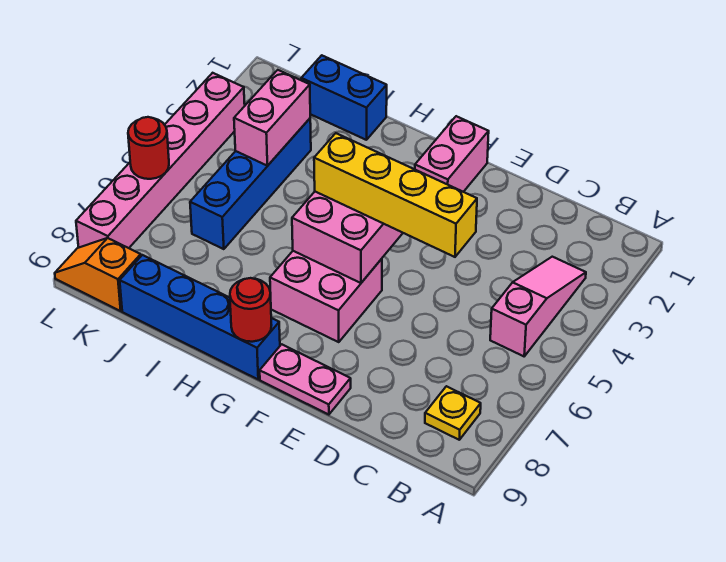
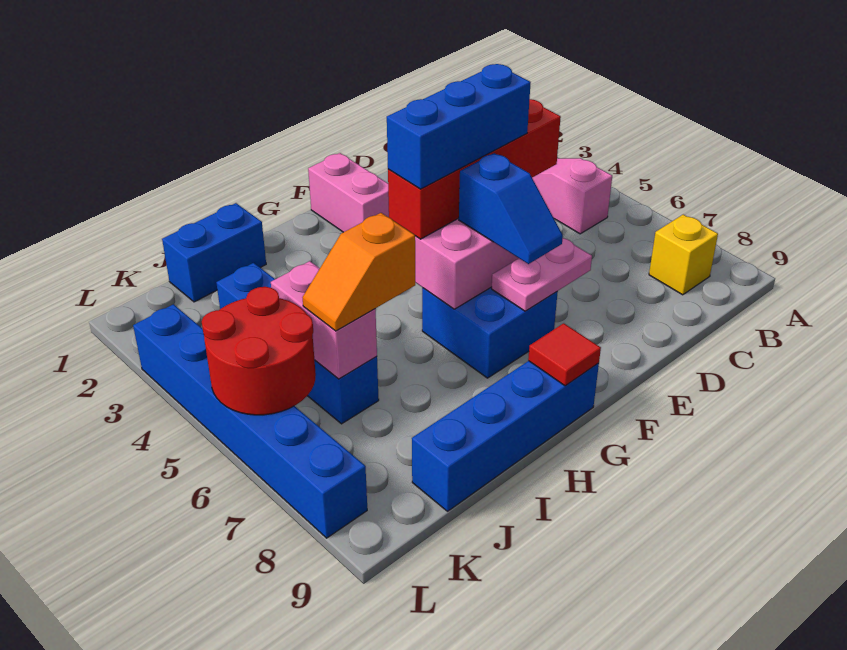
yellow 1x1 plate [425,386,481,440] -> yellow 1x1 brick [649,215,718,295]
yellow 1x4 brick [314,133,477,257] -> red 1x4 brick [388,99,561,239]
none -> blue 1x3 brick [387,64,531,189]
pink 1x2 plate [260,344,351,415] -> pink 1x2 plate moved to [492,238,592,311]
pink 2x2 brick [270,251,382,342] -> blue 2x2 brick [422,287,558,378]
none -> blue 1x2 slope [459,153,563,264]
red 1x1 round brick [230,278,271,342] -> red 1x1 tile [528,323,601,386]
pink 1x2 brick [234,70,310,166] -> pink 1x2 brick moved to [271,261,377,379]
orange 1x2 slope [55,238,141,311] -> orange 1x2 slope moved to [303,213,415,331]
pink 1x6 brick [76,73,245,248] -> blue 1x6 brick [133,304,367,538]
red 1x1 round brick [128,117,169,179] -> red 2x2 round brick [202,287,316,415]

